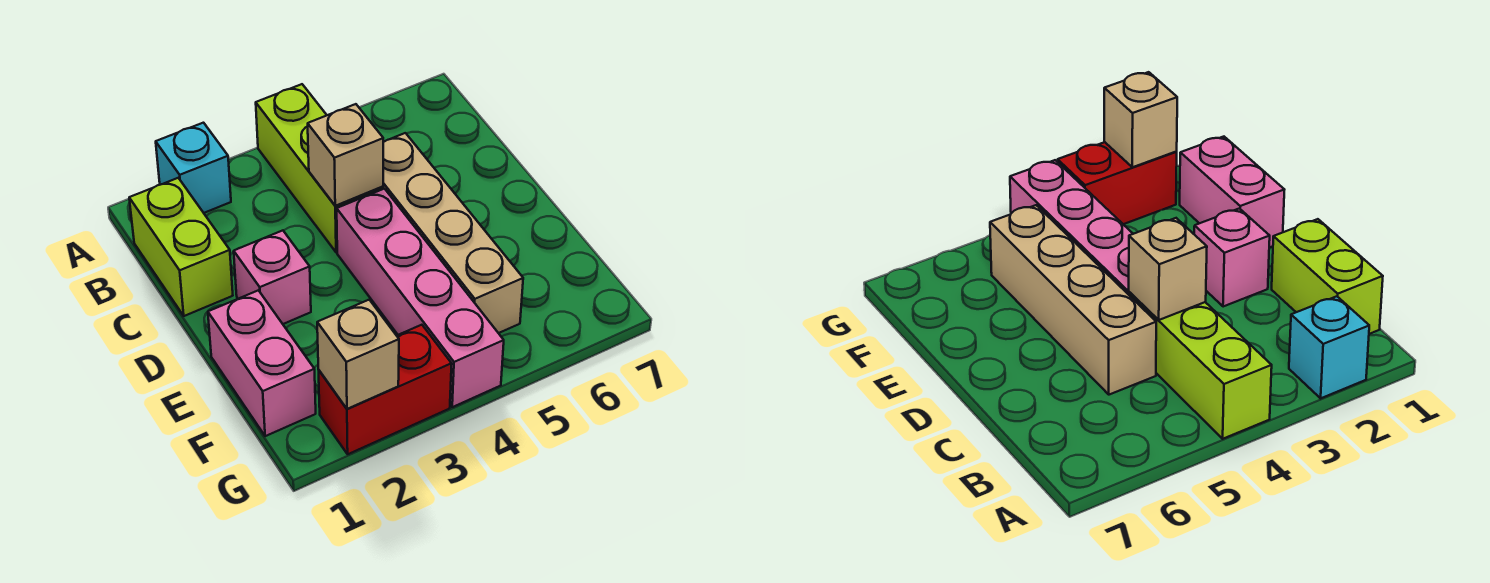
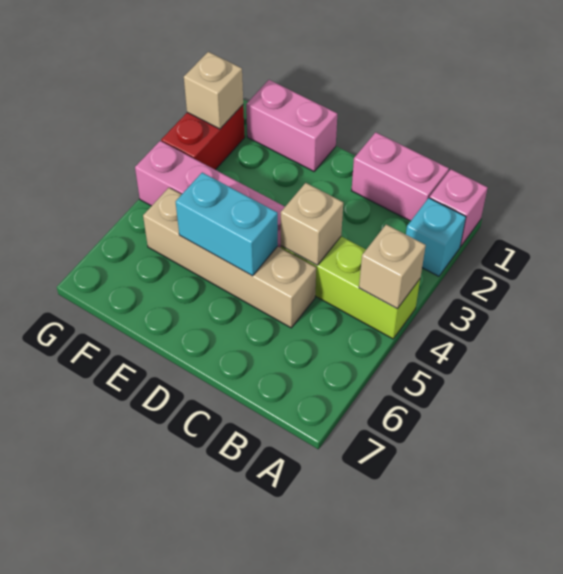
none -> tan 1x1 brick [359,225,426,309]
lime 1x2 brick [129,178,233,316] -> pink 1x2 brick [351,132,449,221]
pink 1x1 brick [234,231,311,324] -> pink 1x1 brick moved to [430,169,488,247]
none -> cyan 1x2 brick [176,173,278,276]

